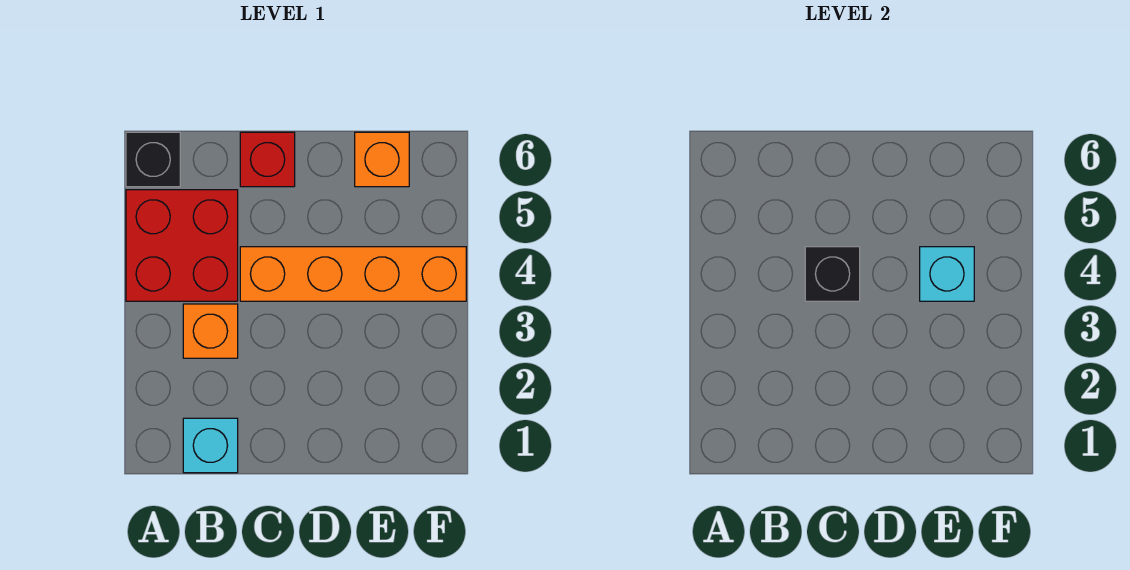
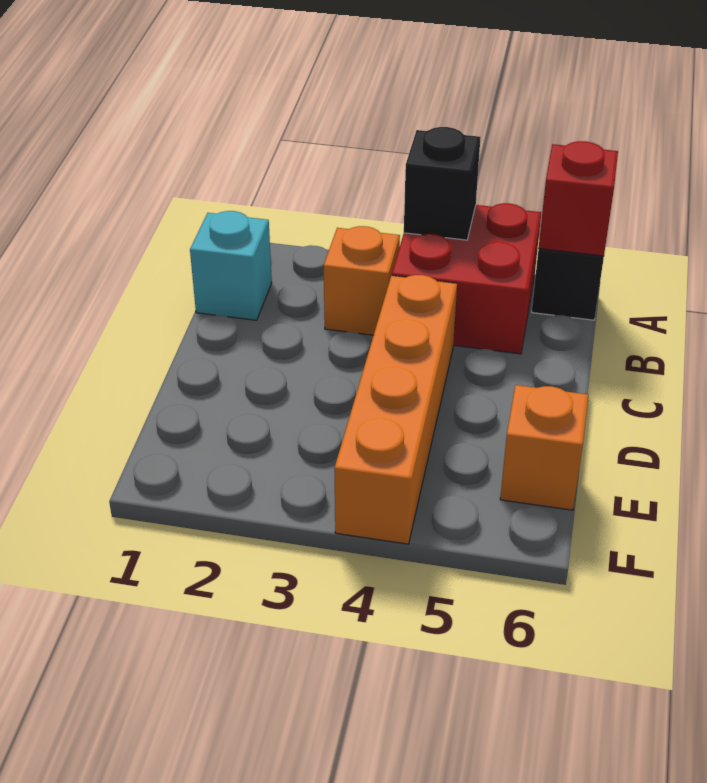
black 1x1 brick [805,247,860,301] -> black 1x1 brick moved to [404,127,480,240]
red 1x1 brick [240,132,295,187] -> red 1x1 brick moved to [539,141,618,256]
cyan 1x1 brick [920,247,974,301] -> none

